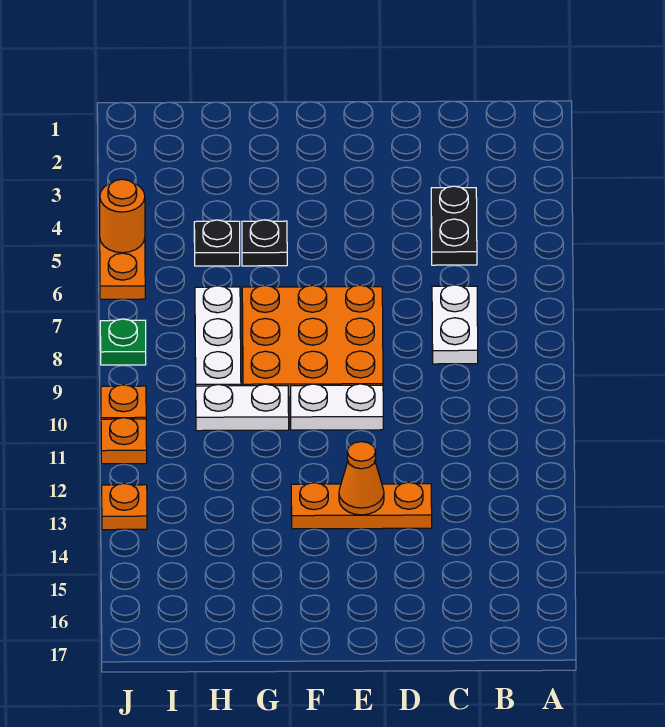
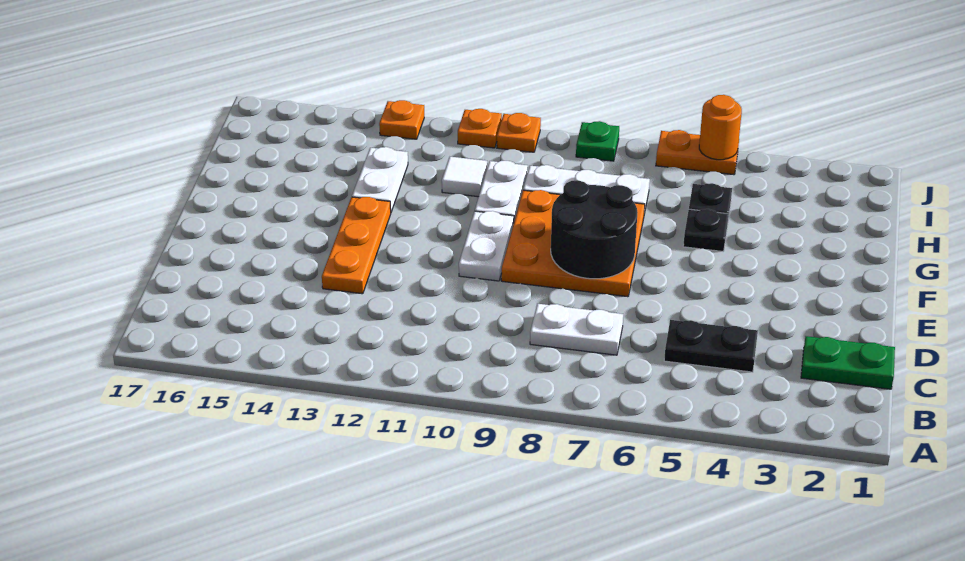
none -> green 1x2 plate [801,336,895,389]
none -> black 2x2 round brick [551,180,638,279]
orange 1x1 cone [339,442,384,515] -> none
none -> white 1x2 plate [352,147,408,212]
none -> white 1x1 tile [442,157,487,197]

